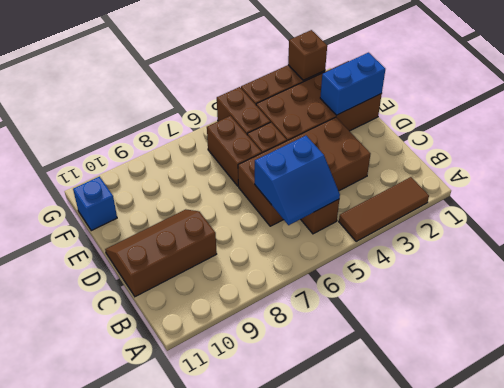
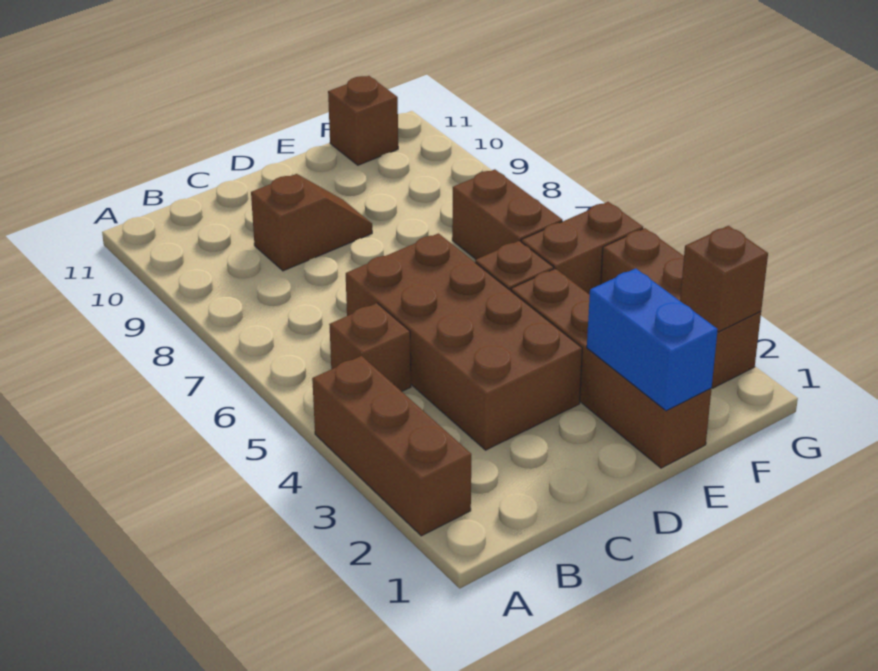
brown 1x3 tile [339,177,429,241] -> brown 1x3 brick [312,356,471,536]
blue 2x2 slope [255,136,340,225] -> none
brown 2x3 slope [105,209,217,297] -> brown 1x2 slope [251,174,372,271]
brown 2x4 brick [256,61,382,141] -> brown 1x4 brick [511,269,711,468]
brown 1x2 brick [207,116,262,186] -> brown 1x2 brick turned to [452,169,563,259]
blue 1x1 brick [73,177,117,231] -> brown 1x1 brick [328,76,398,165]

